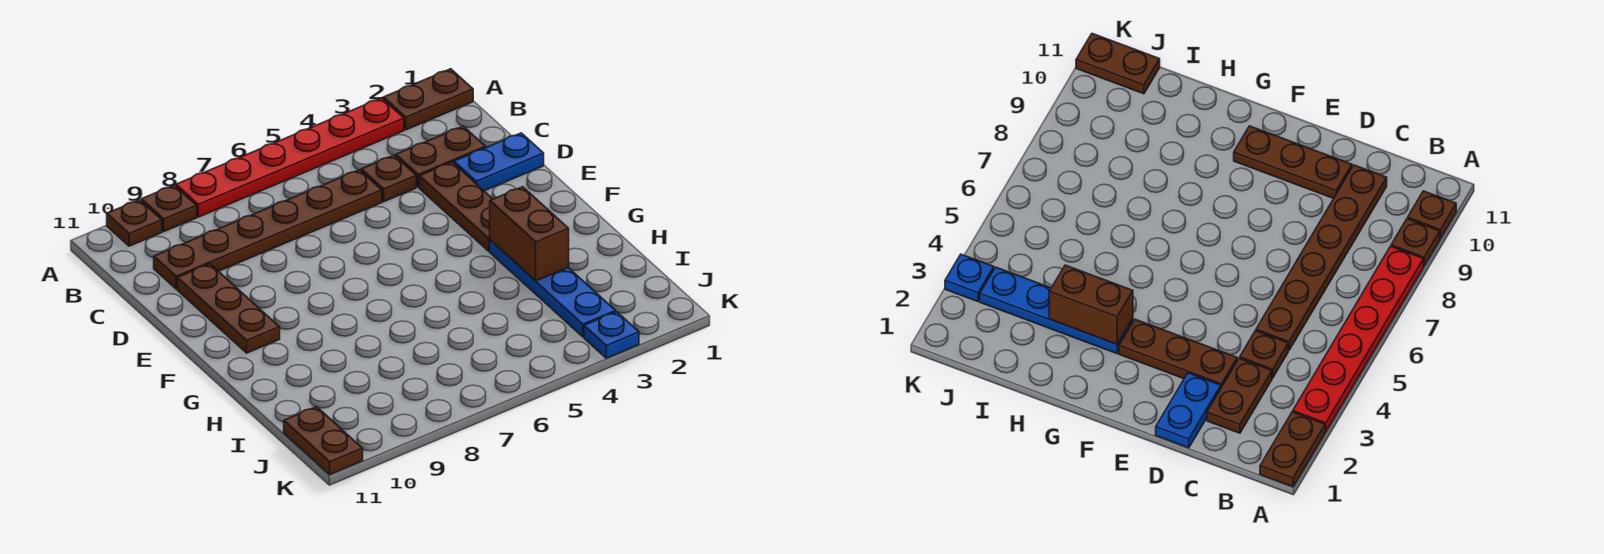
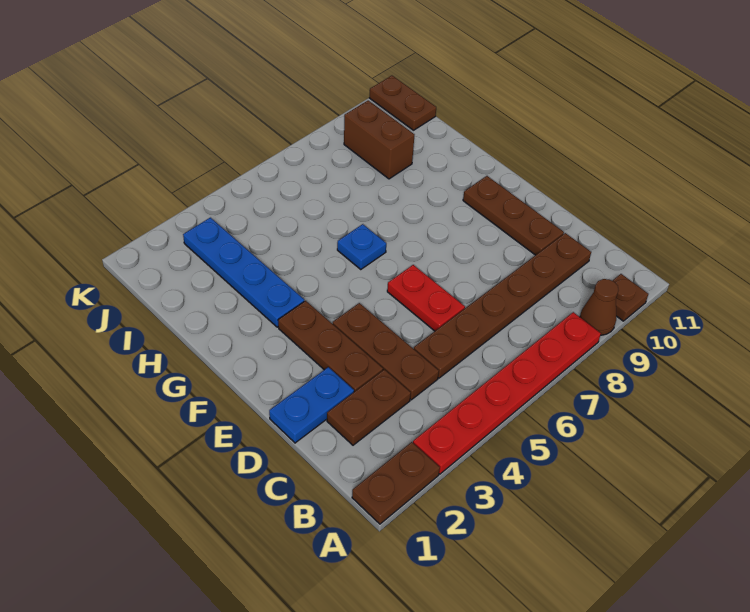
brown 1x1 plate [141,185,197,232] -> brown 1x1 cone [580,279,618,335]
brown 1x1 plate [361,155,416,202] -> brown 1x3 plate [333,303,439,400]
none -> red 1x2 plate [387,265,465,331]
brown 1x2 brick [490,187,569,281] -> brown 1x2 brick moved to [344,100,414,179]
blue 1x1 plate [584,312,639,358] -> blue 1x1 plate moved to [337,224,386,269]

